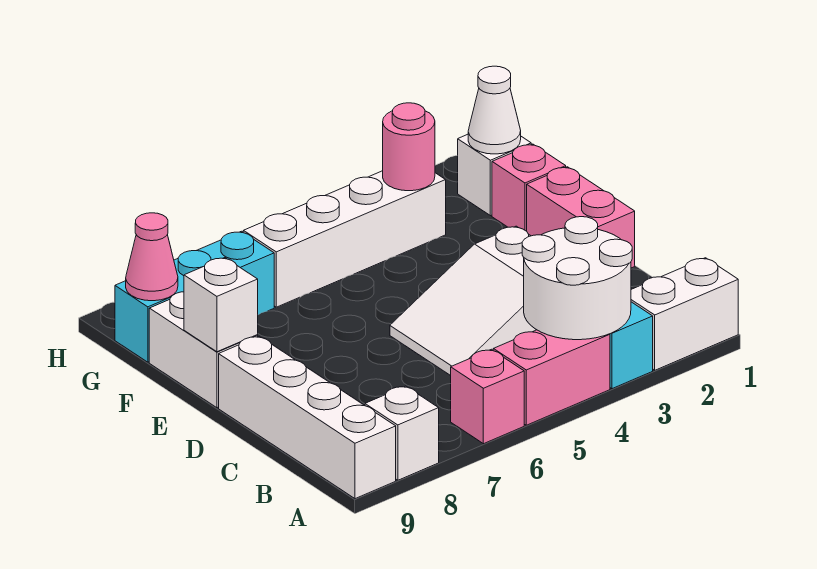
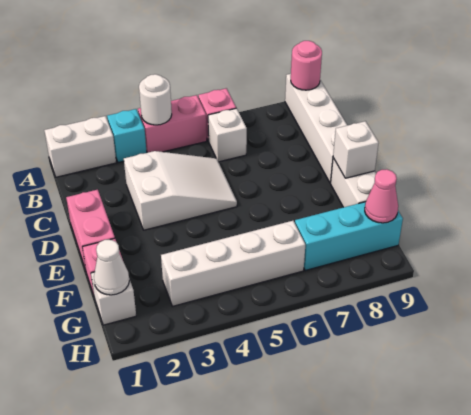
white 2x2 round brick [522,217,632,340] -> white 1x1 round brick [139,74,172,125]
white 1x1 brick [365,386,439,480] -> white 1x1 brick moved to [208,108,247,162]
pink 1x1 round brick [383,103,435,191] -> pink 1x1 round brick moved to [291,41,322,90]

